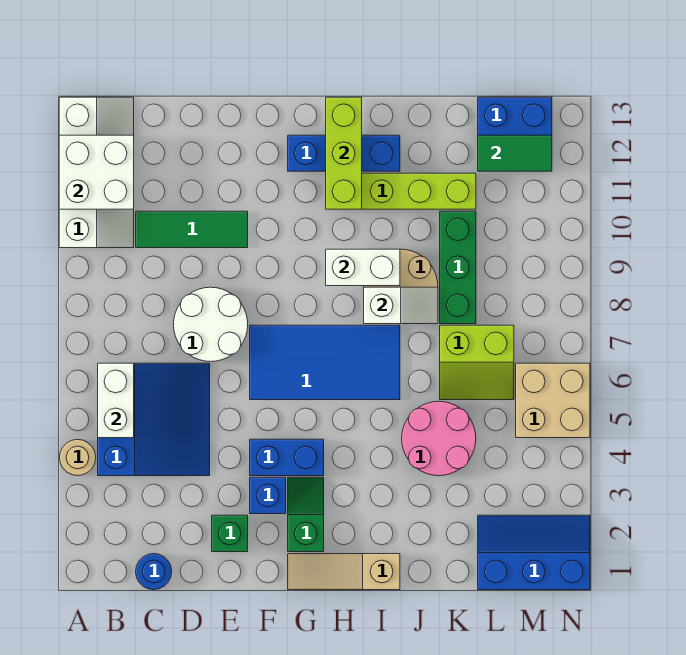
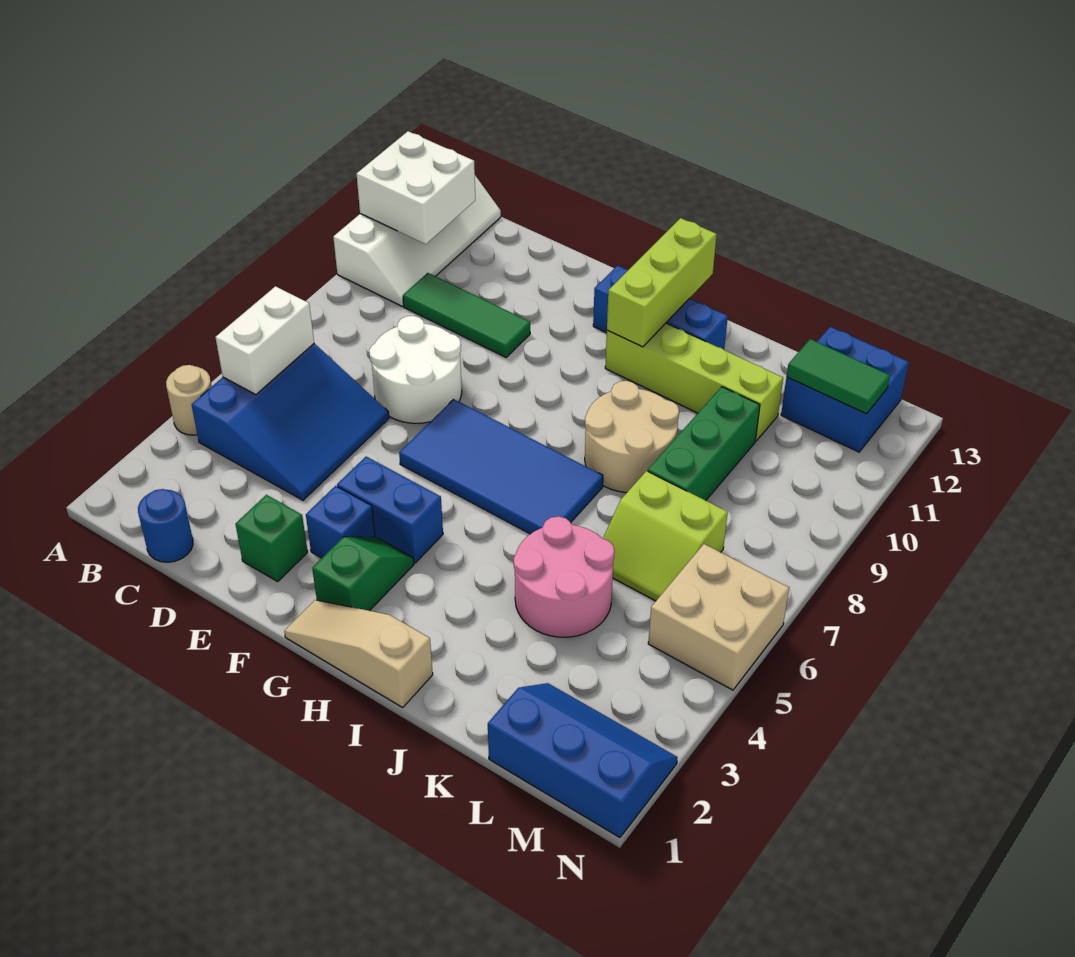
white 1x2 brick [326,249,400,286] -> none
white 1x2 slope [364,287,438,324] -> none

